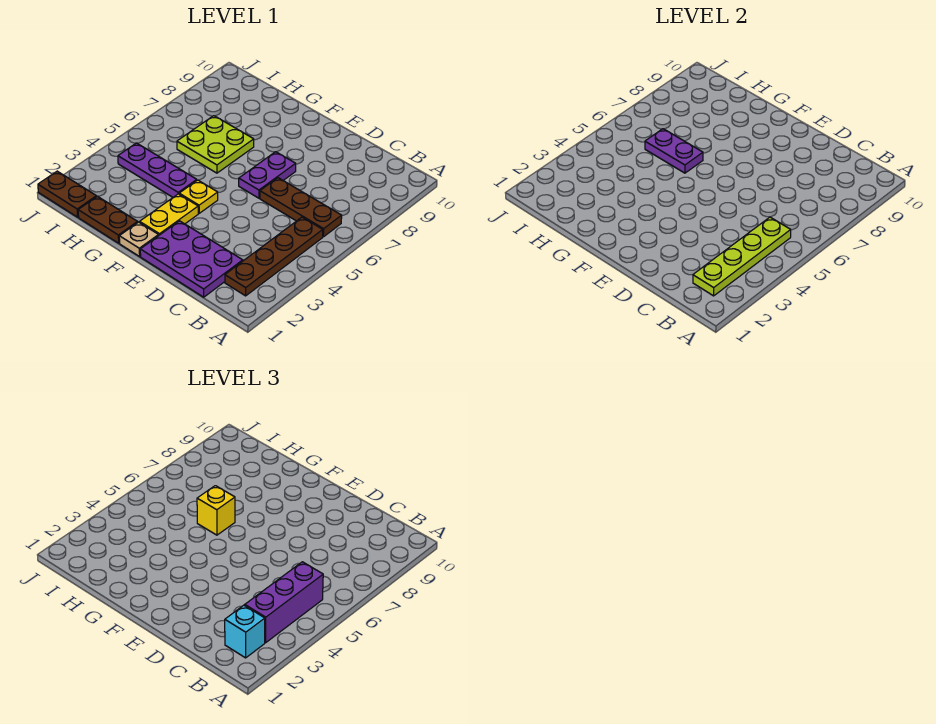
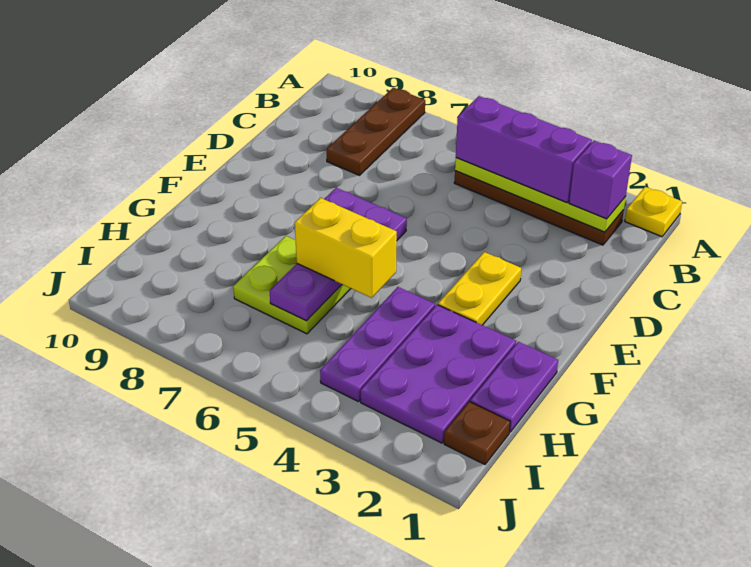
cyan 1x1 brick [225,605,265,658] -> purple 1x1 brick [569,141,632,219]
brown 1x3 plate [260,178,342,237] -> brown 1x3 plate moved to [326,88,425,175]
purple 2x3 plate [140,221,243,297] -> purple 2x3 plate moved to [361,305,516,443]
tan 1x1 plate [119,222,159,256] -> none
yellow 1x2 plate [140,194,198,235] -> yellow 1x2 plate turned to [438,252,521,325]
yellow 1x1 plate [179,180,218,213] -> yellow 1x1 plate moved to [625,187,682,237]
brown 1x2 plate [78,196,138,243] -> purple 1x2 plate [470,342,558,432]
yellow 1x1 brick [197,486,235,535] -> yellow 1x2 brick [295,198,397,298]
brown 1x2 plate [38,171,96,217] -> brown 1x1 plate [444,402,510,464]

